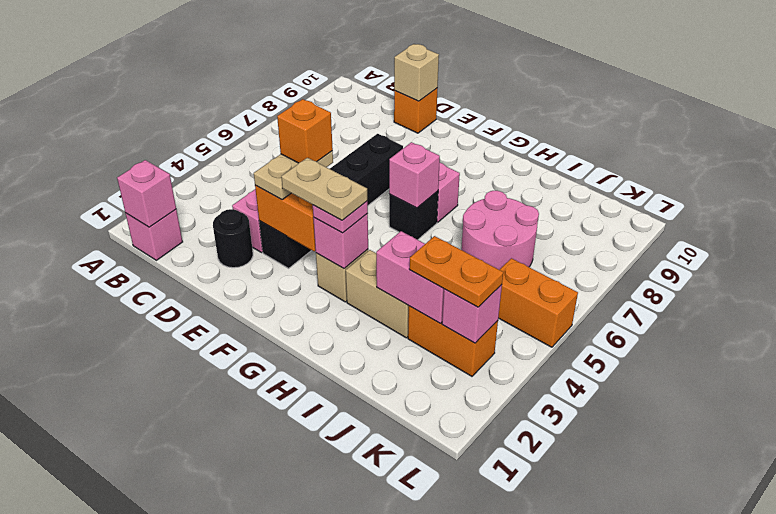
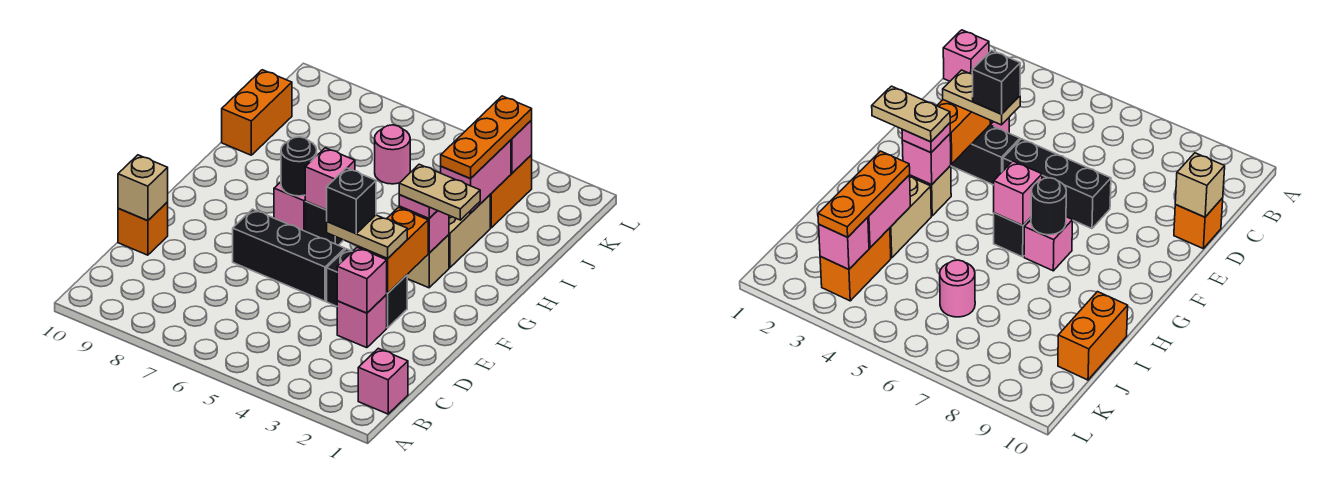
pink 1x1 brick [117,160,176,227] -> pink 1x1 brick moved to [337,248,387,313]
black 1x1 round brick [213,209,253,268] -> black 1x1 round brick moved to [281,137,317,196]
orange 1x1 brick [277,99,333,163] -> black 1x1 brick [327,168,376,234]
tan 1x2 plate [281,158,367,220] -> tan 1x2 plate turned to [399,164,480,220]
pink 2x2 round brick [461,191,539,270] -> pink 1x1 round brick [375,125,410,184]
orange 1x2 plate [409,236,503,307] -> orange 1x3 plate [441,96,532,179]
orange 1x2 brick [498,258,578,347] -> orange 1x2 brick moved to [222,70,292,155]

